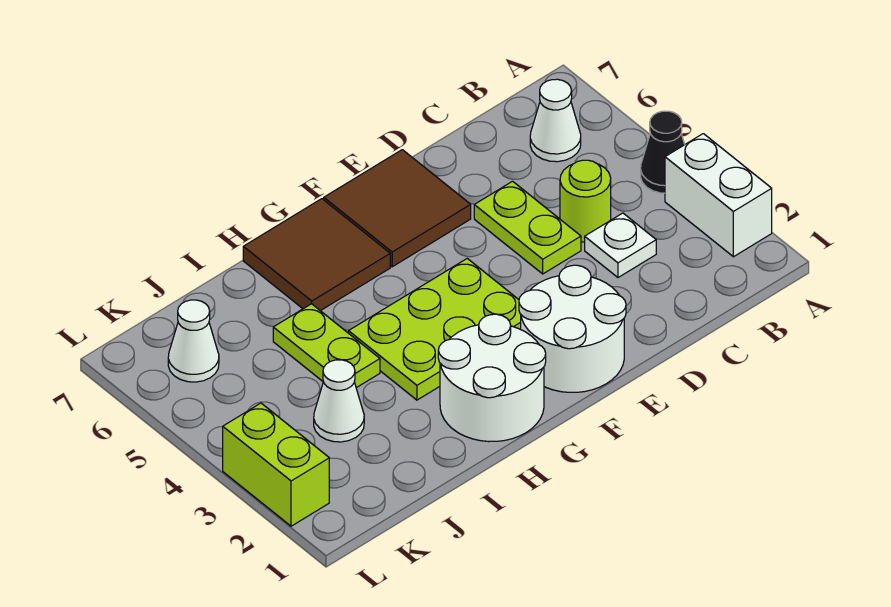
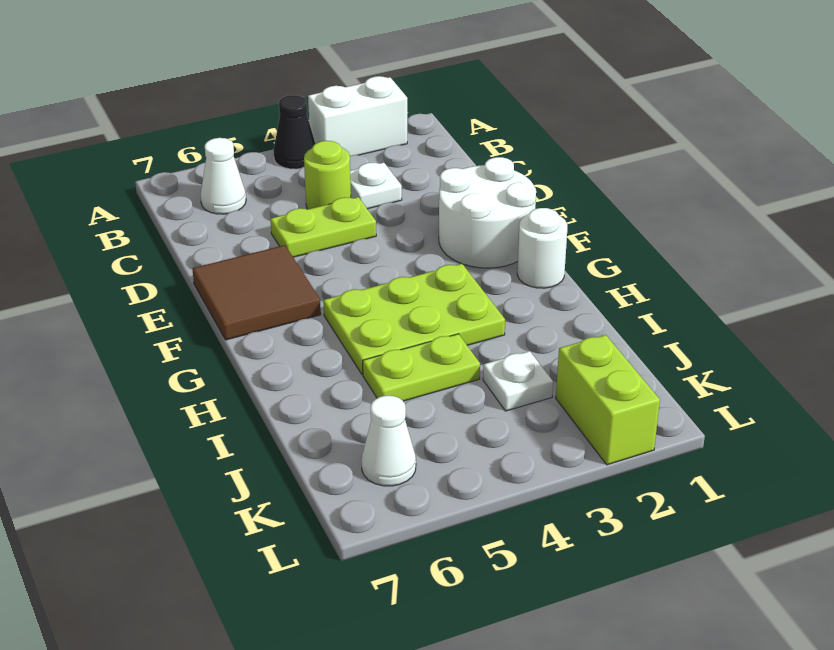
lime 2x3 plate [349,259,521,400] -> lime 2x3 plate turned to [323,264,505,375]
white 2x2 round brick [438,314,546,442] -> white 1x1 round brick [517,208,567,288]
brown 2x2 tile [243,199,390,311] -> none
white 1x1 cone [314,360,364,442] -> white 1x1 plate [483,351,553,411]
lime 1x2 brick [223,403,329,526] -> lime 1x2 brick turned to [556,335,660,465]

